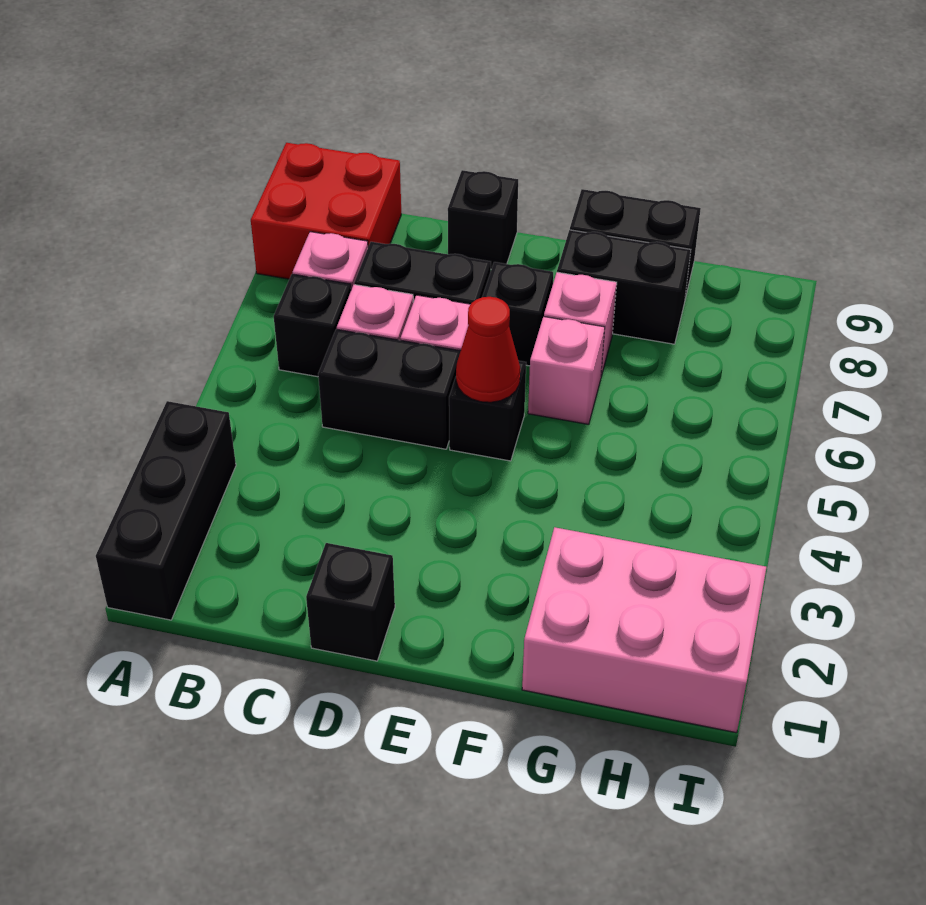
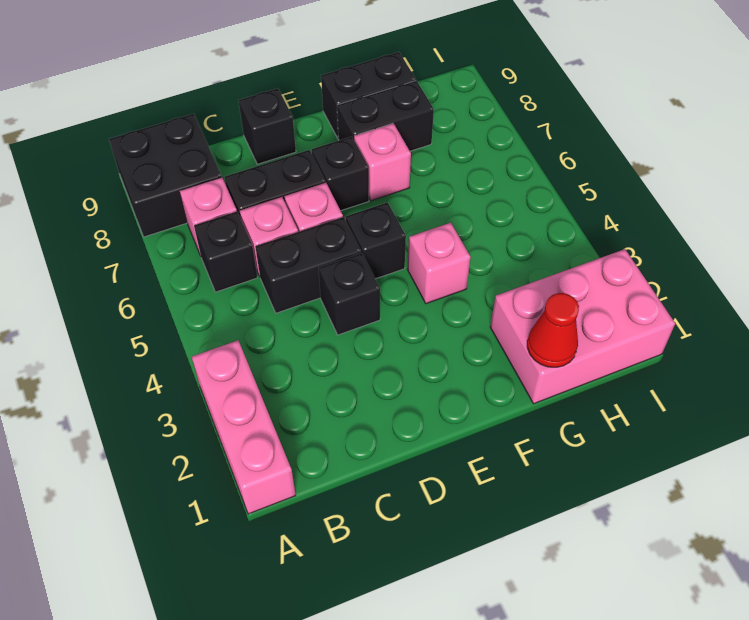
black 1x3 brick [96,401,236,620] -> pink 1x3 brick [192,340,296,514]
red 2x2 brick [251,143,401,279] -> black 2x2 brick [109,114,222,237]
black 1x1 brick [306,543,395,661] -> black 1x1 brick moved to [319,253,380,335]
red 1x1 cone [456,297,520,402] -> red 1x1 cone moved to [527,293,579,367]
pink 1x1 brick [528,316,605,424] -> pink 1x1 brick moved to [408,223,471,304]

